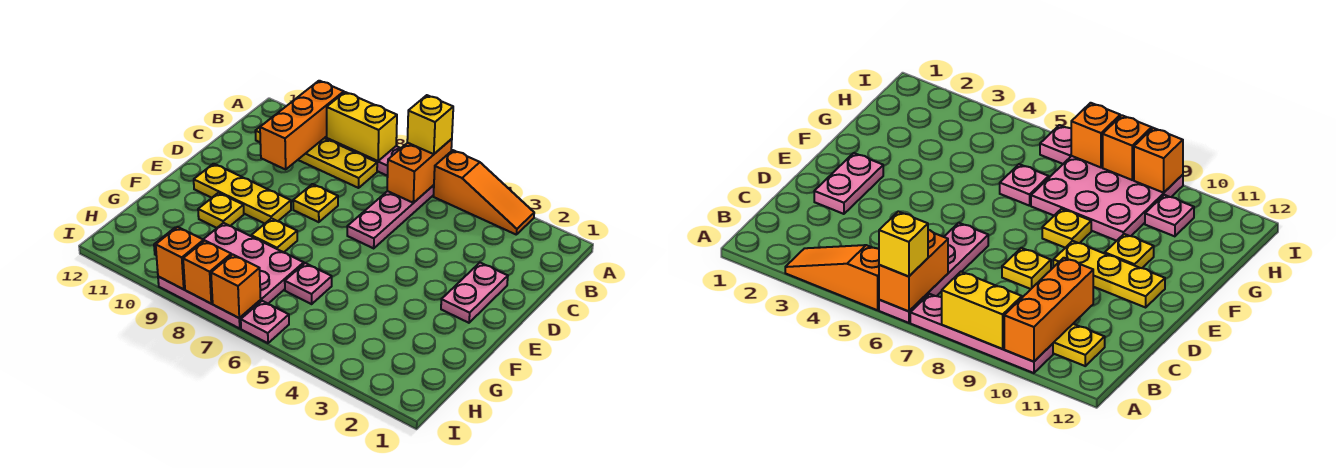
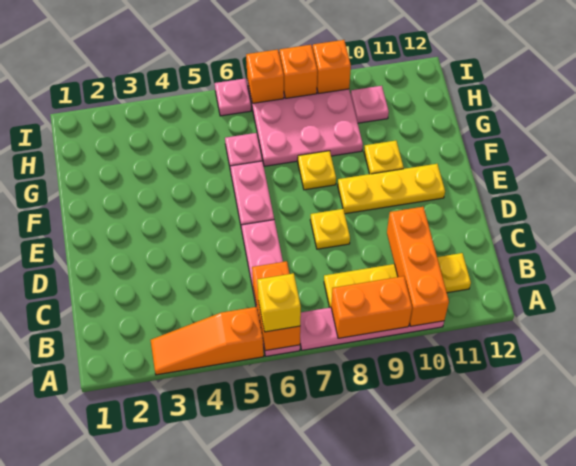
yellow 1x2 brick [327,92,397,161] -> orange 1x2 brick [331,276,412,338]
pink 1x2 plate [441,263,508,323] -> pink 1x2 plate moved to [230,161,274,229]

